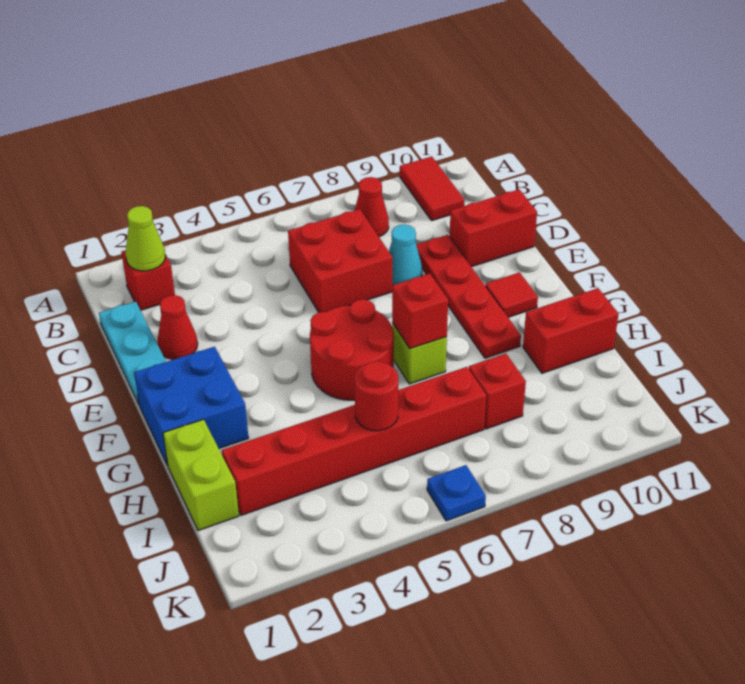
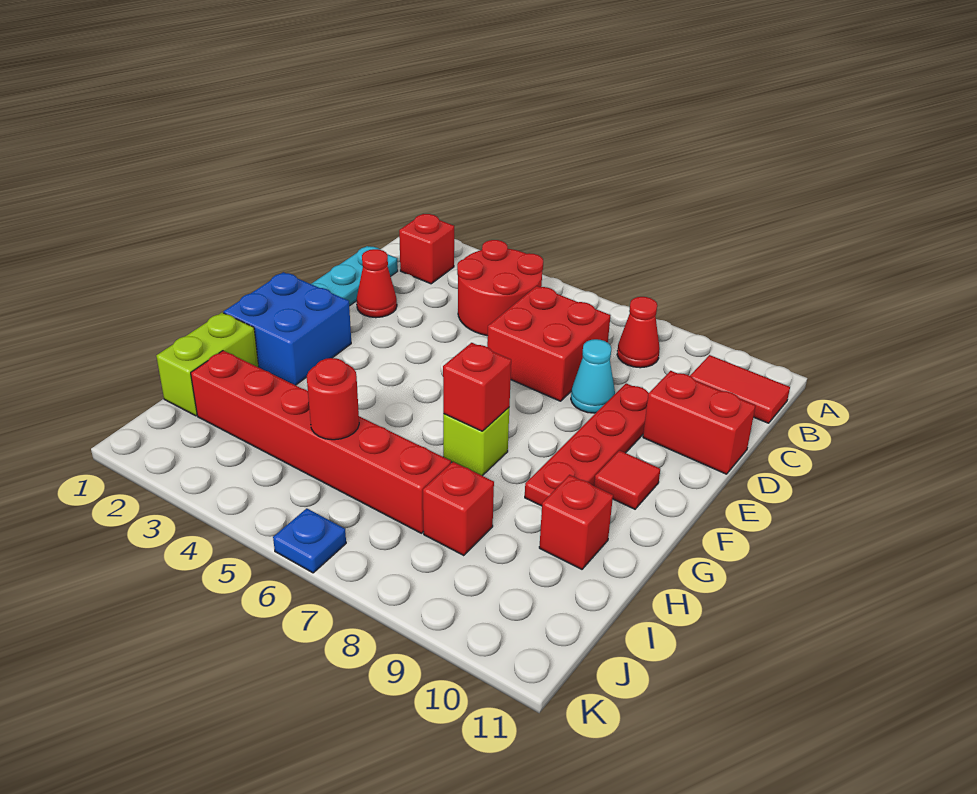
red 1x2 tile [400,156,465,221] -> red 1x2 tile turned to [690,355,790,423]
lime 1x1 cone [125,206,165,271] -> none
red 2x2 round brick [310,299,394,400] -> red 2x2 round brick moved to [457,240,543,336]
red 1x2 brick [523,288,619,373] -> red 1x1 brick [539,475,613,569]

